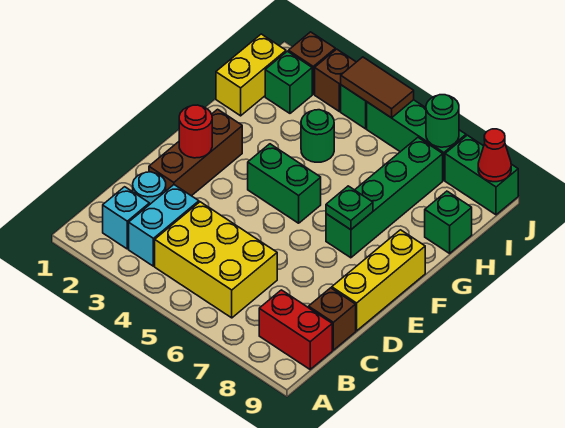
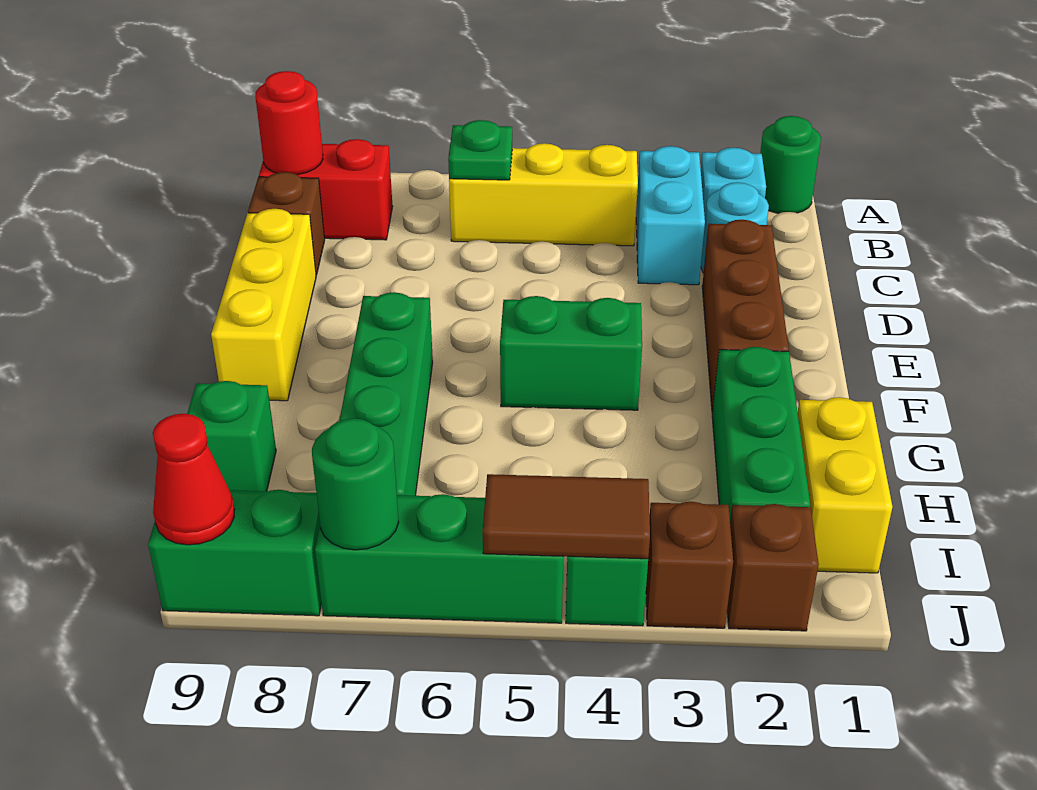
yellow 2x3 brick [155,202,277,318] -> yellow 1x3 brick [449,143,638,246]
red 1x1 round brick [179,105,212,158] -> red 1x1 round brick moved to [255,71,323,175]
green 1x1 plate [326,186,373,230] -> green 1x1 plate moved to [448,120,512,180]
green 1x1 round brick [301,110,334,162] -> green 1x1 round brick moved to [760,116,821,213]
green 1x1 brick [265,51,312,113] -> green 1x3 brick [712,347,810,521]

